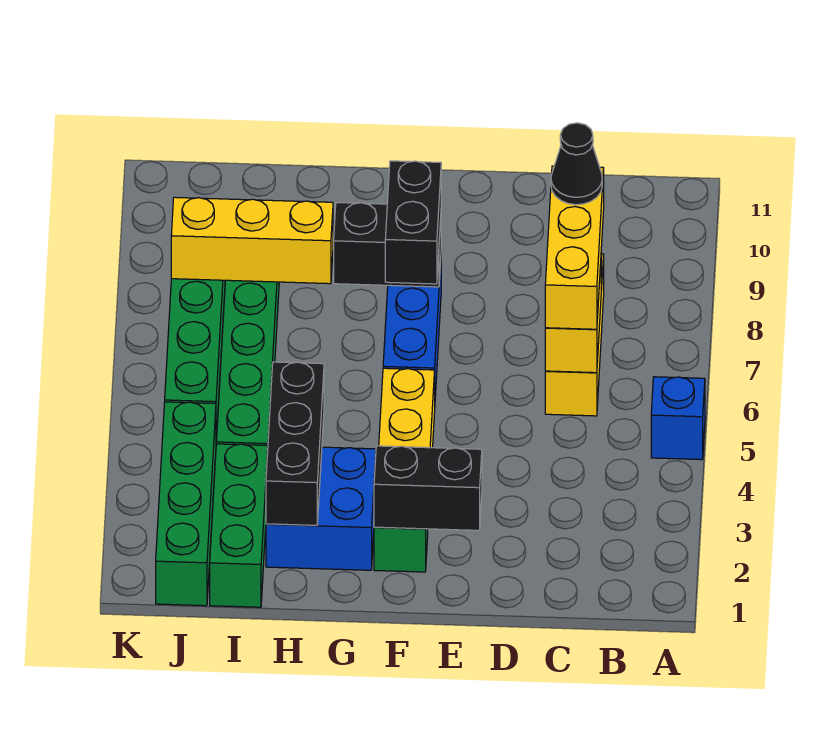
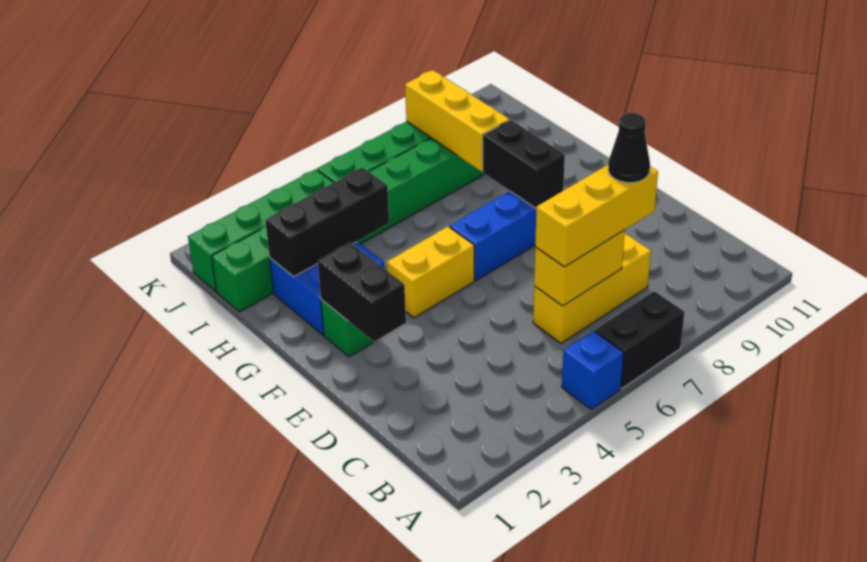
black 1x2 brick [385,161,441,284] -> black 1x2 brick moved to [595,291,684,388]

